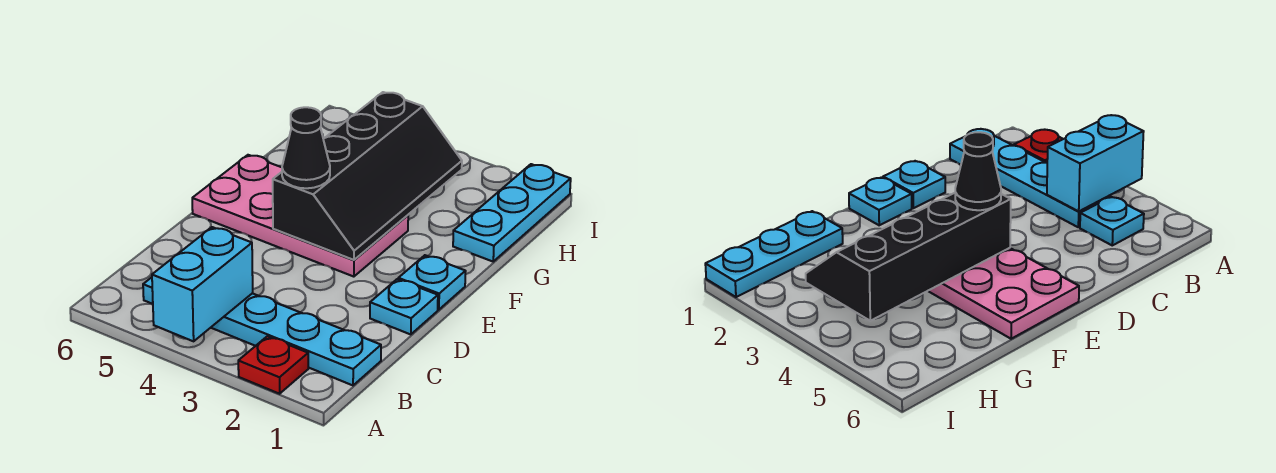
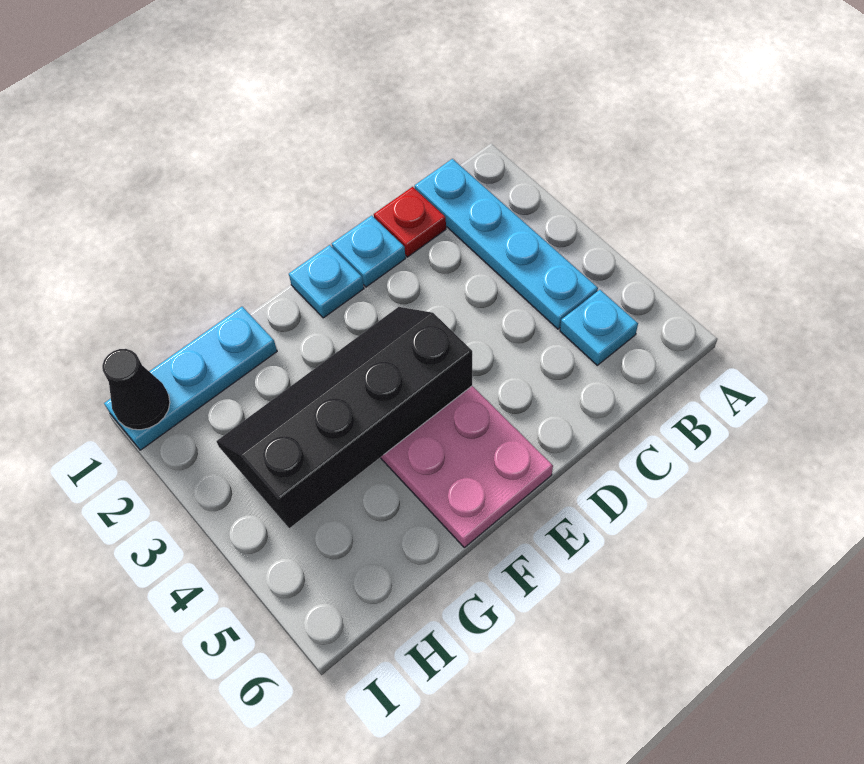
red 1x1 plate [238,336,308,394] -> red 1x1 plate moved to [374,187,446,257]
cyan 1x2 brick [152,227,253,341] -> none
black 1x1 cone [282,107,330,188] -> black 1x1 cone moved to [102,349,170,430]

